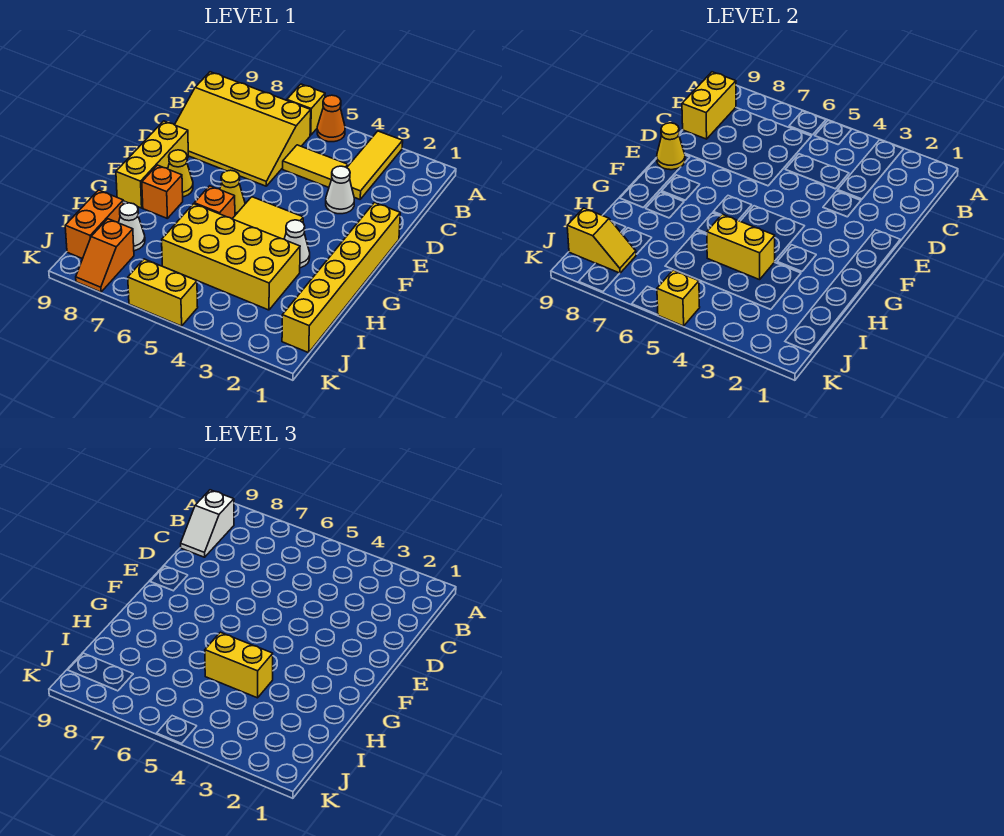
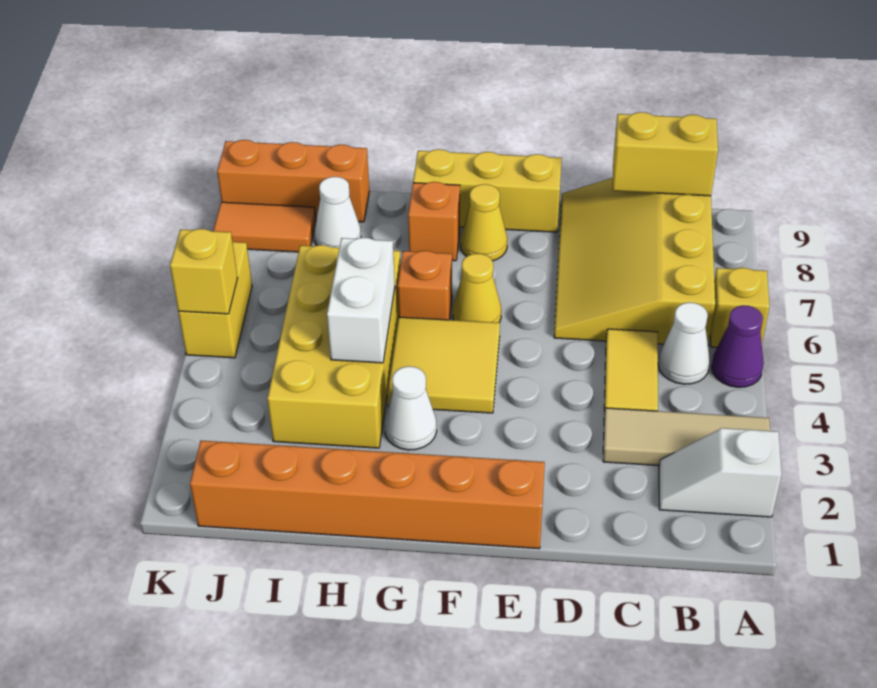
yellow 1x3 tile [347,131,403,199] -> tan 1x3 tile [603,408,770,466]
orange 1x1 cone [317,95,345,142] -> purple 1x1 cone [712,305,764,387]
white 1x2 slope [181,490,234,557] -> white 1x2 slope moved to [659,428,782,517]
white 1x1 cone [326,166,354,214] -> white 1x1 cone moved to [658,302,710,384]
yellow 1x6 brick [282,203,400,353] -> orange 1x6 brick [190,441,545,549]
yellow 1x1 cone [657,123,685,170] -> none
yellow 1x2 brick [707,214,775,280] -> white 1x2 brick [327,238,395,363]
yellow 1x2 brick [205,632,273,698] -> none
orange 1x2 brick [65,190,123,259] -> orange 1x3 brick [217,140,369,222]
orange 1x2 slope [76,219,134,292] -> orange 1x2 tile [213,202,316,252]
yellow 1x2 slope [567,208,636,273] -> none

